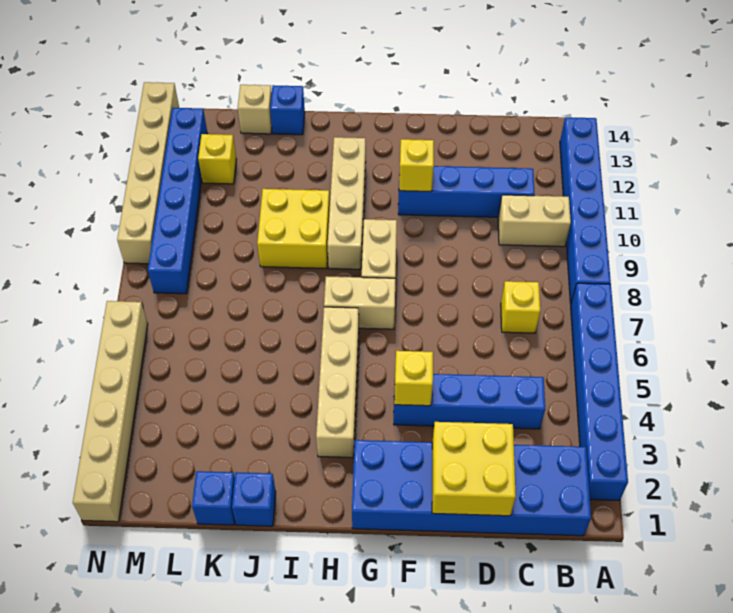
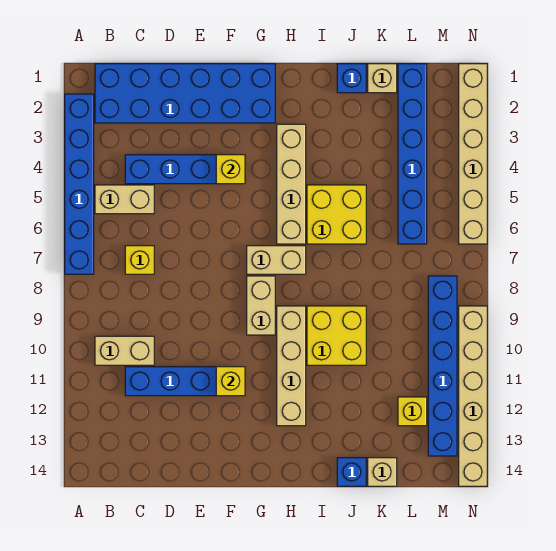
blue 1x6 brick [560,117,611,304] -> blue 1x6 brick moved to [398,64,427,244]
none -> tan 1x2 brick [95,185,154,214]
yellow 2x2 brick [432,422,516,516] -> yellow 2x2 brick moved to [307,185,366,244]
blue 1x1 brick [192,471,235,525] -> tan 1x1 brick [368,64,397,93]

